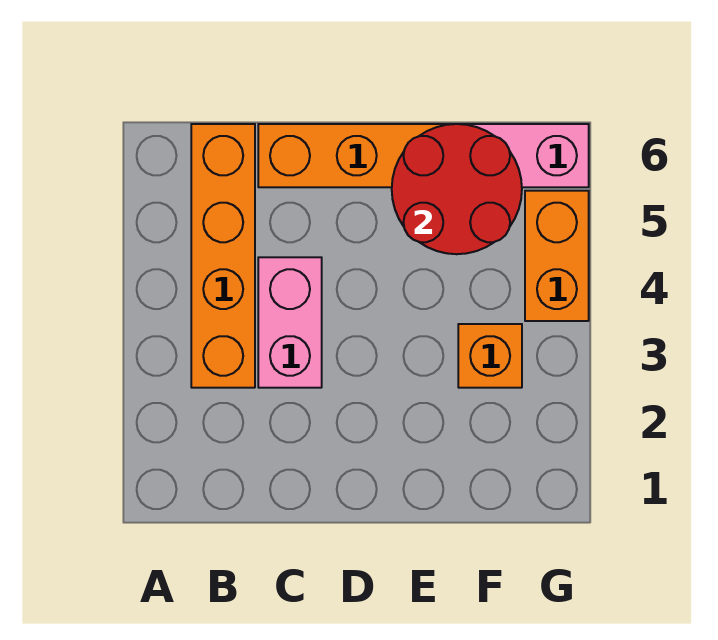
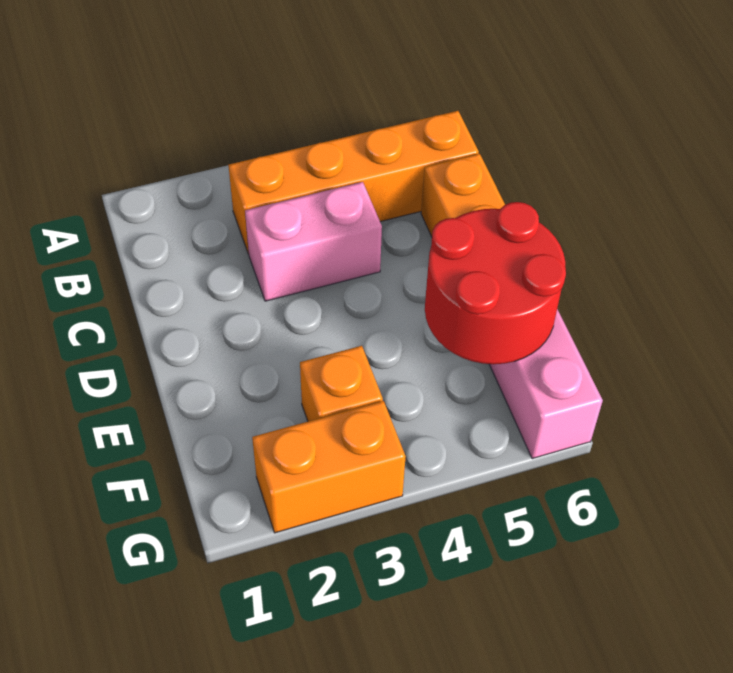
orange 1x2 brick [525,191,589,321] -> orange 1x2 brick moved to [252,401,406,533]

